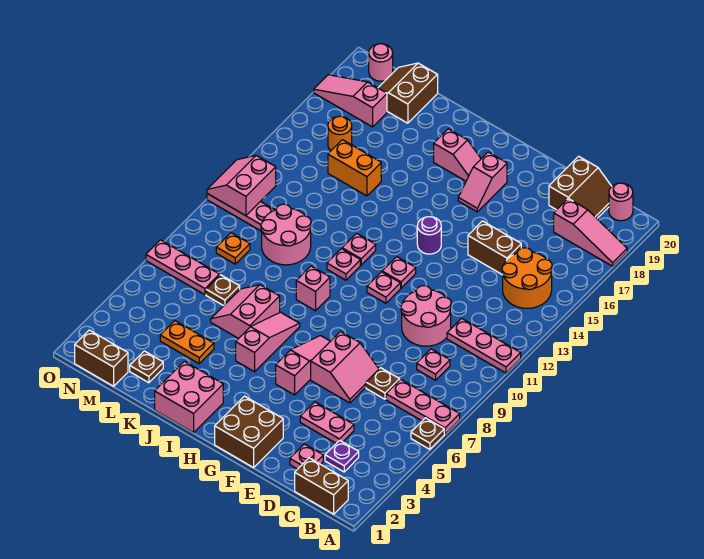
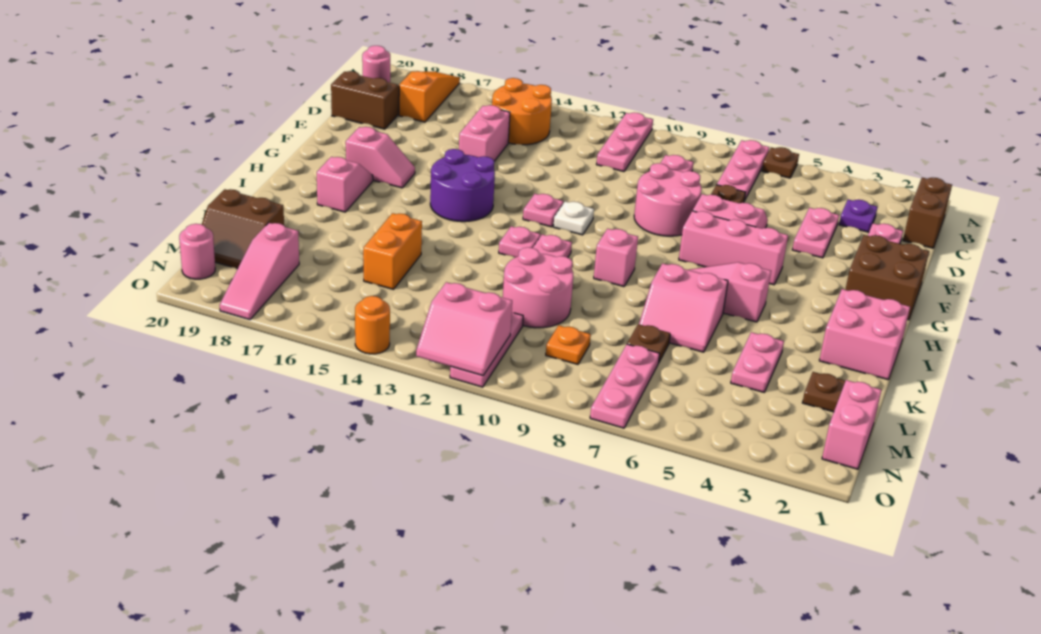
pink 1x3 slope [554,199,627,266] -> orange 1x3 slope [399,71,460,122]
pink 2x2 round brick [401,286,451,346] -> pink 2x2 round brick moved to [634,163,702,236]
brown 1x2 brick [468,221,521,275] -> pink 1x2 brick [459,105,510,161]
pink 1x3 slope [276,336,330,395] -> pink 1x3 brick [679,211,788,285]
pink 1x1 plate [367,272,401,303] -> white 1x1 plate [553,201,594,235]
purple 1x1 round brick [417,217,441,254] -> purple 2x2 round brick [430,149,495,222]
orange 1x2 plate [160,321,214,364] -> pink 1x2 plate [731,332,784,392]
brown 1x2 brick [75,330,128,386] -> pink 1x2 brick [822,380,881,469]
orange 1x1 round brick [328,116,352,150] -> orange 1x1 round brick moved to [355,296,390,354]

